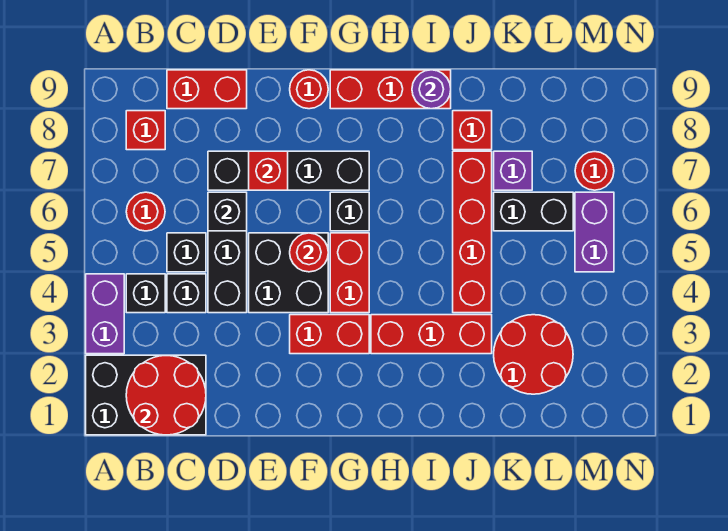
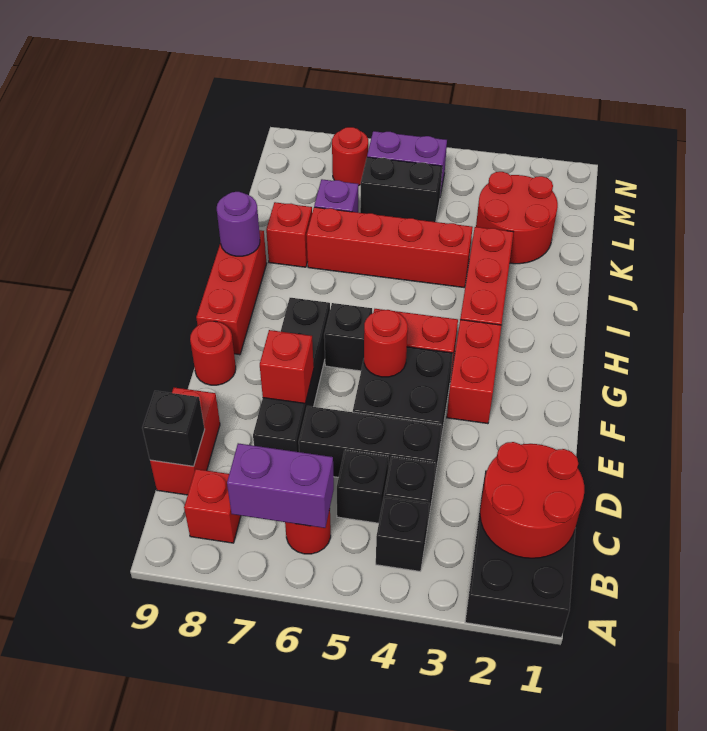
purple 1x2 brick [86,274,124,354] -> purple 1x2 brick moved to [227,443,334,528]
black 1x1 brick [208,192,247,231] -> black 1x1 brick moved to [142,391,205,466]
black 1x2 brick [494,192,573,231] -> black 1x2 brick turned to [360,157,442,222]

